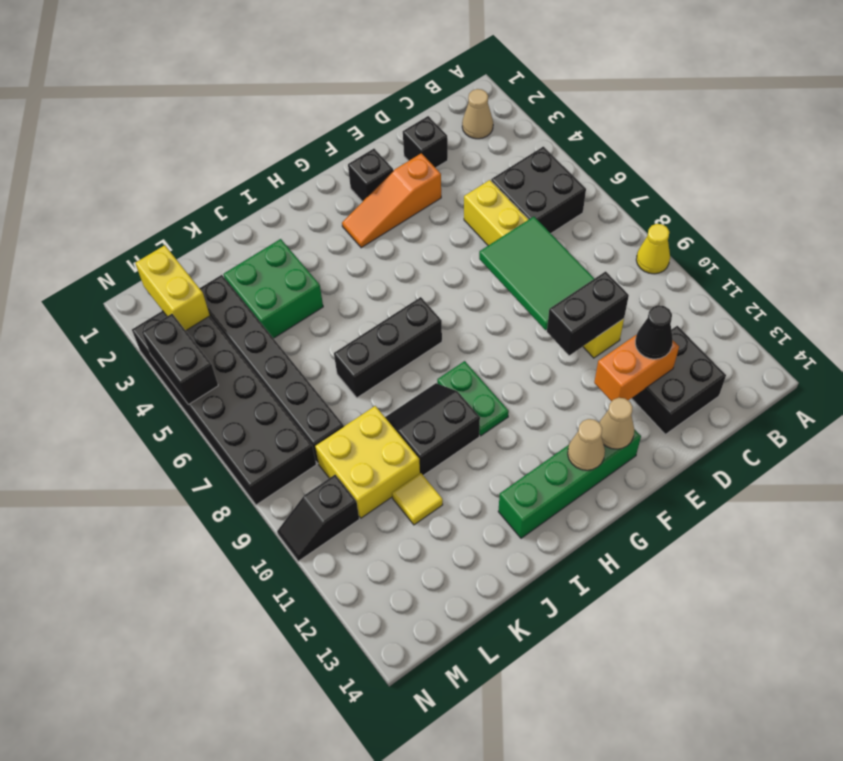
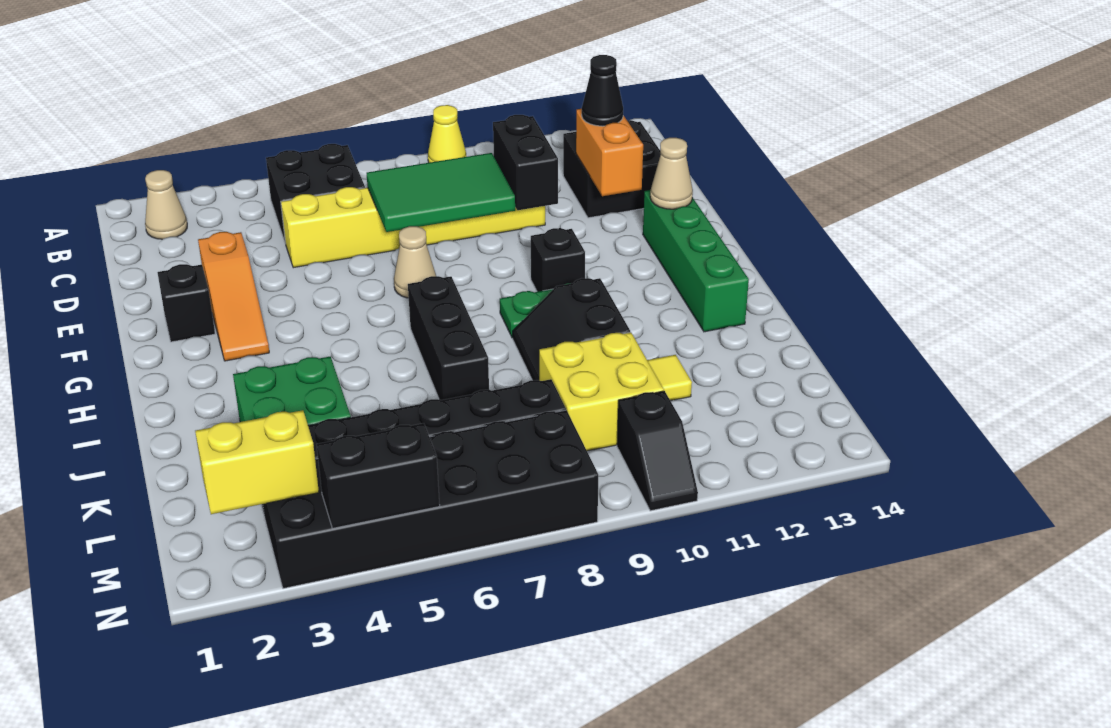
black 1x1 brick [403,116,448,168] -> black 1x1 brick moved to [531,228,585,292]
tan 1x1 cone [568,419,605,470] -> tan 1x1 cone moved to [394,226,436,298]

